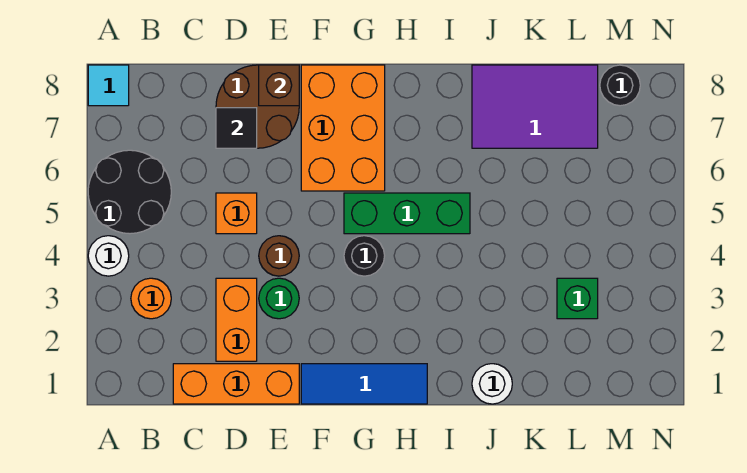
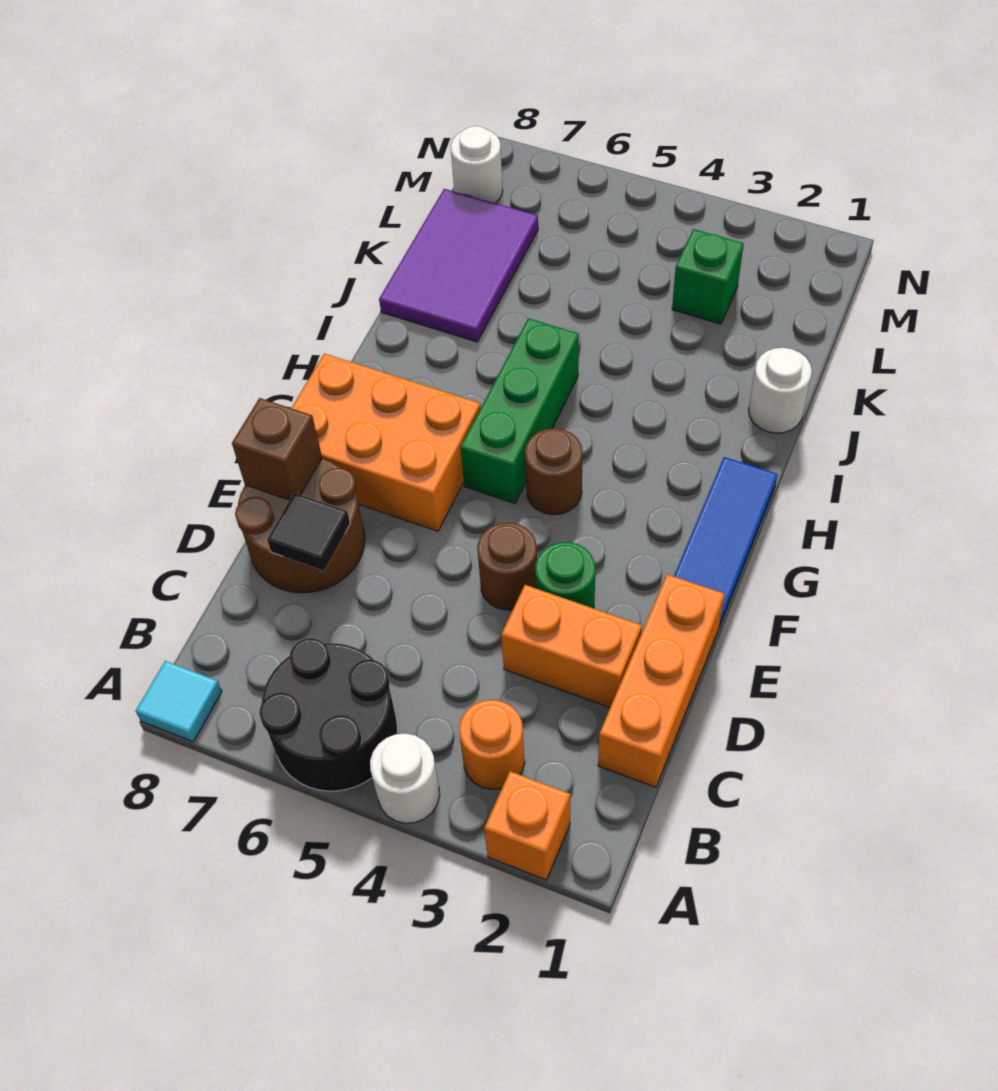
orange 1x1 brick [216,193,257,234] -> orange 1x1 brick moved to [484,771,570,880]
black 1x1 round brick [344,236,385,276] -> brown 1x1 round brick [525,428,582,515]
black 1x1 round brick [600,65,640,106] -> white 1x1 round brick [451,126,503,203]

